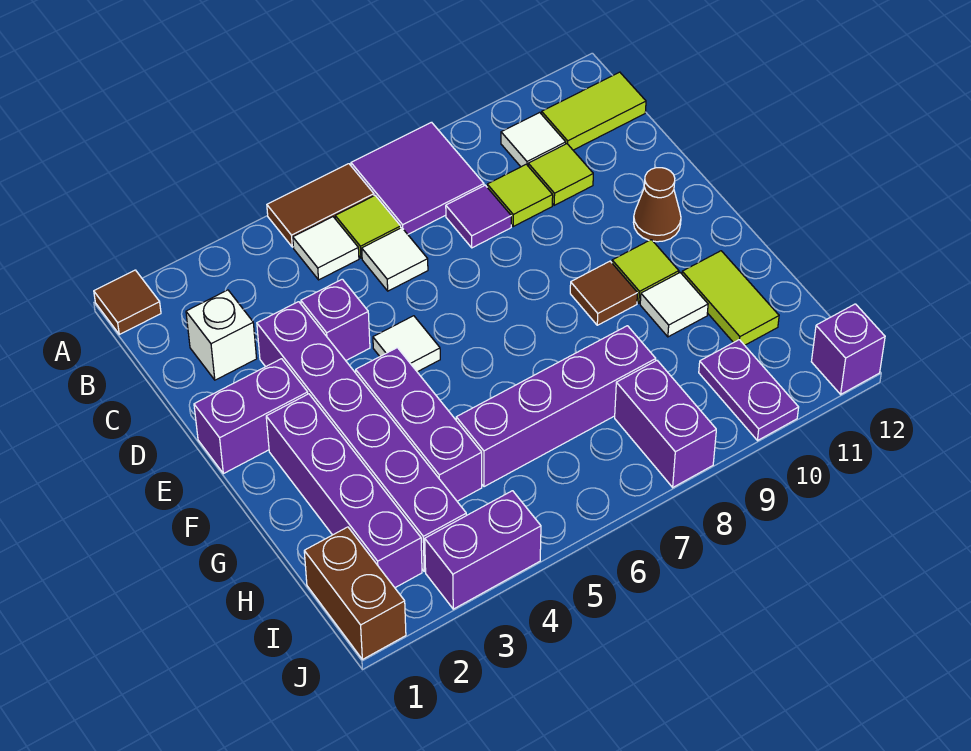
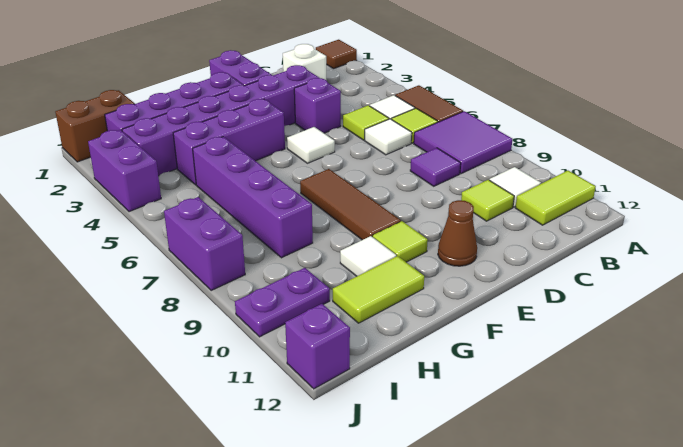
lime 1x2 tile [542,72,646,150] -> lime 1x2 tile turned to [515,171,596,225]
lime 1x1 tile [487,164,553,226] -> lime 1x1 tile moved to [343,105,389,140]
brown 1x1 tile [570,261,637,325] -> brown 1x3 tile [300,169,401,240]
purple 1x2 brick [615,361,716,487] -> purple 1x2 brick turned to [164,197,245,290]

